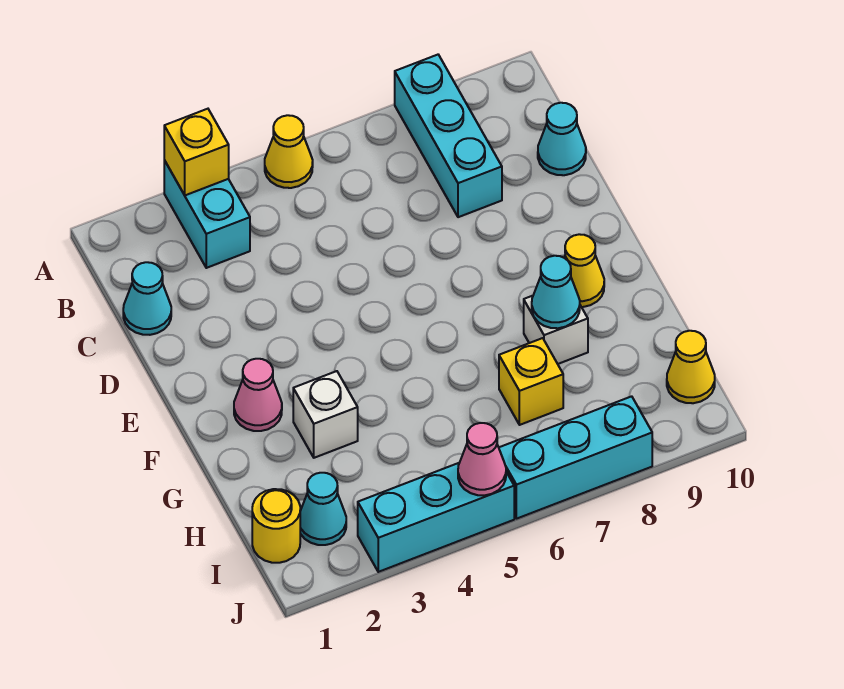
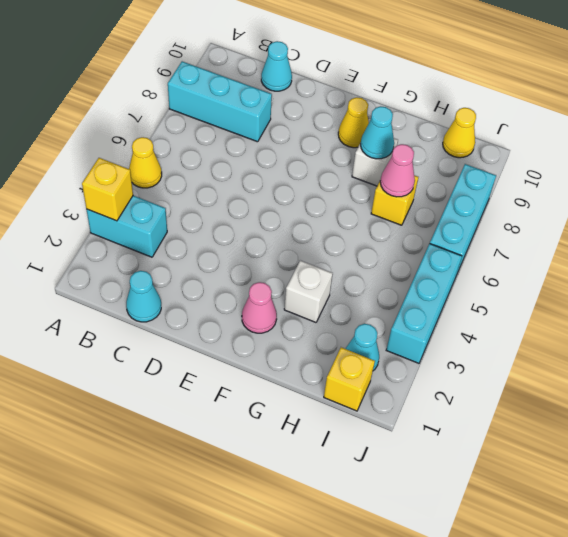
yellow 1x1 round brick [252,489,300,563] -> yellow 1x1 brick [324,347,375,411]
pink 1x1 cone [458,423,506,495] -> pink 1x1 cone moved to [380,144,415,197]

